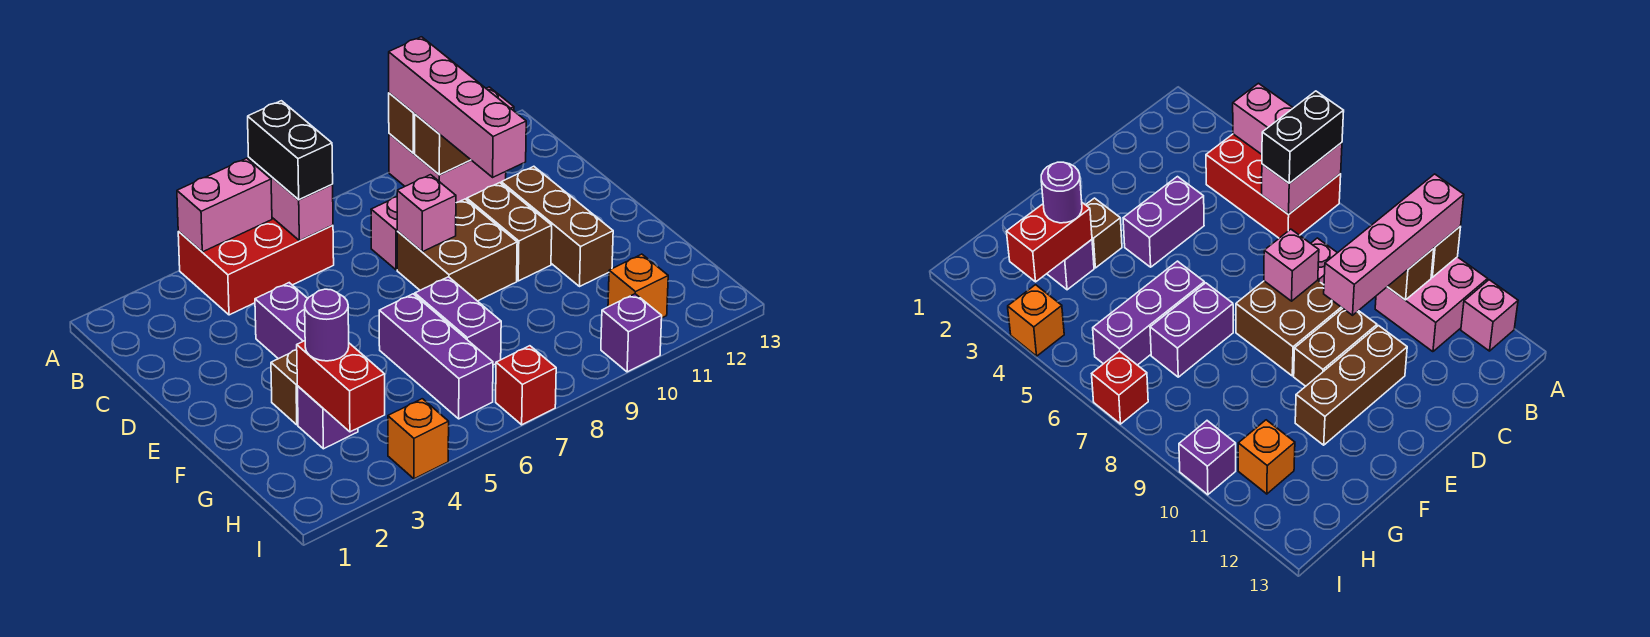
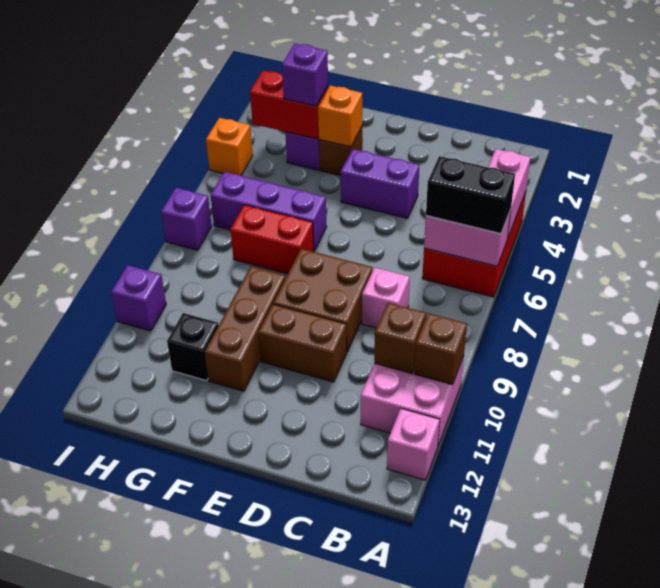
pink 1x4 brick [389,37,526,177] -> none
pink 1x1 brick [397,175,456,252] -> none
brown 1x3 brick [501,166,613,286] -> brown 1x3 brick turned to [205,266,285,391]
purple 1x2 brick [415,277,501,365] -> red 1x2 brick [230,205,314,274]
purple 1x1 round brick [305,289,349,361] -> purple 1x1 brick [282,44,328,106]
none -> black 1x1 brick [167,313,219,381]
orange 1x1 brick [608,254,668,318] -> orange 1x1 brick moved to [318,86,362,147]
red 1x1 brick [496,346,556,425] -> purple 1x1 brick [161,188,212,250]

